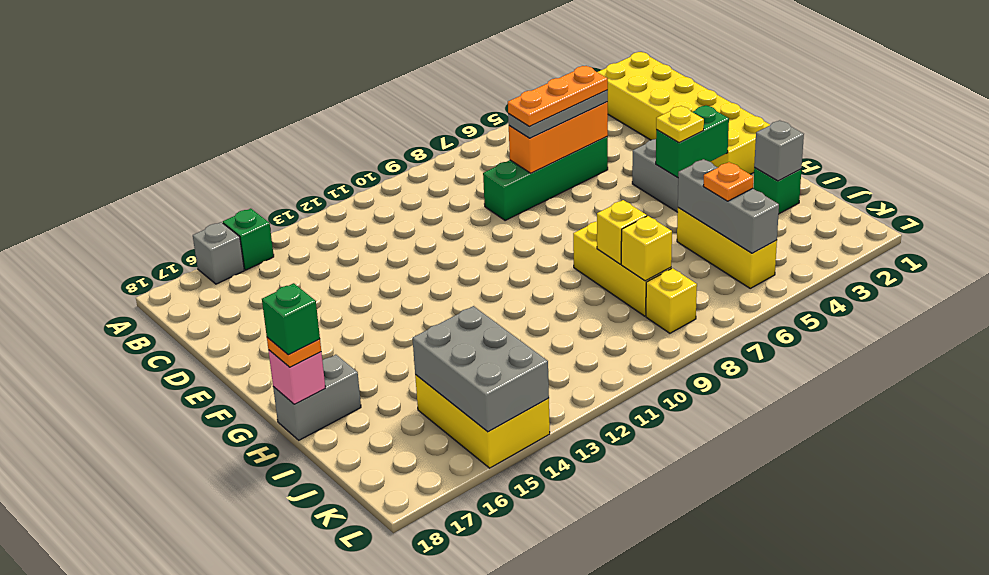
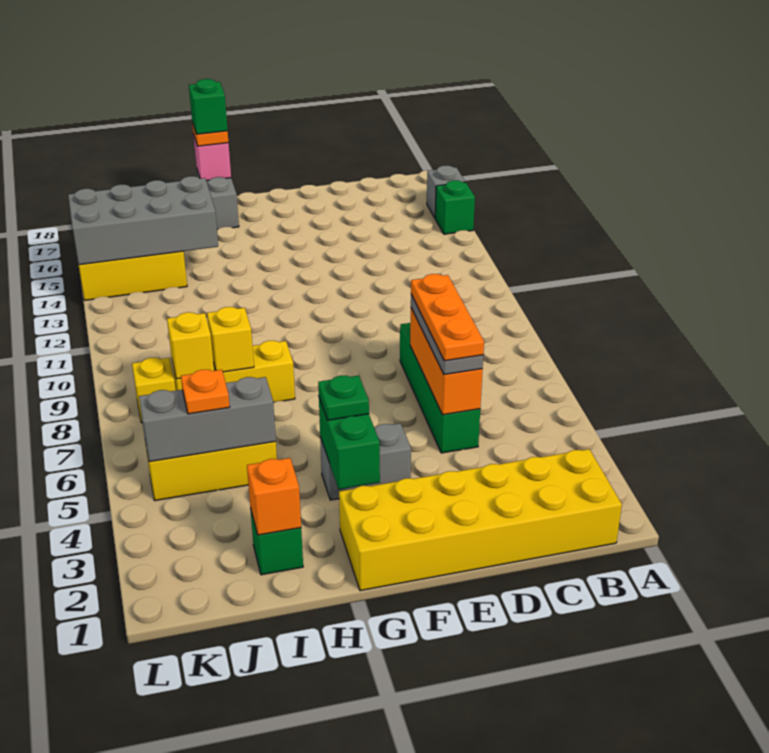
yellow 1x1 plate [656,106,704,143] -> green 1x1 plate [318,376,369,420]
grey 1x1 brick [754,120,804,181] -> orange 1x1 brick [247,458,301,535]
grey 2x3 brick [413,306,549,432] -> grey 2x4 brick [68,176,218,265]

